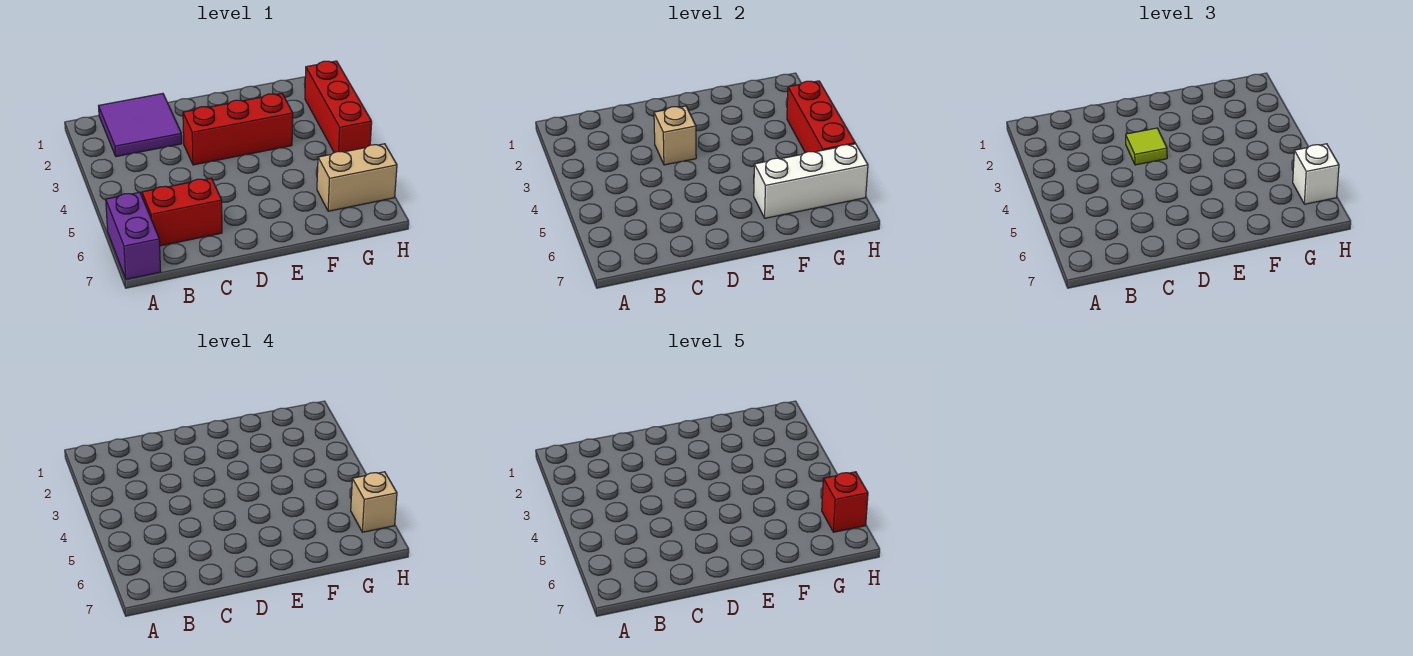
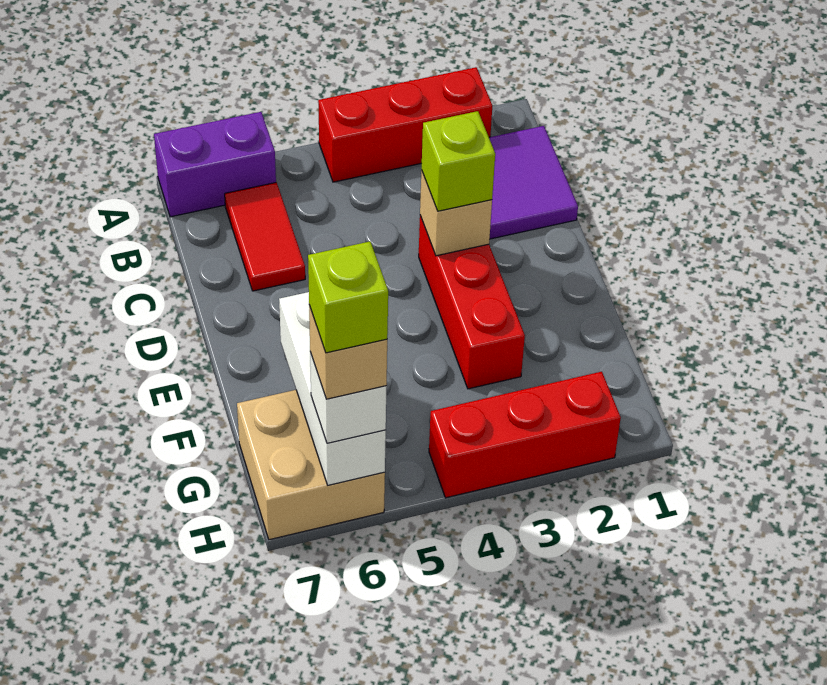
red 1x2 brick [142,178,222,246] -> red 1x2 tile [225,183,305,291]
lime 1x1 tile [1126,128,1167,165] -> lime 1x1 brick [421,111,495,211]
tan 1x2 brick [317,144,397,211] -> tan 2x2 brick [237,390,385,540]
red 1x3 brick [787,81,855,153] -> red 1x3 brick moved to [318,67,492,182]
red 1x1 brick [822,472,868,532] -> lime 1x1 brick [308,242,388,353]

